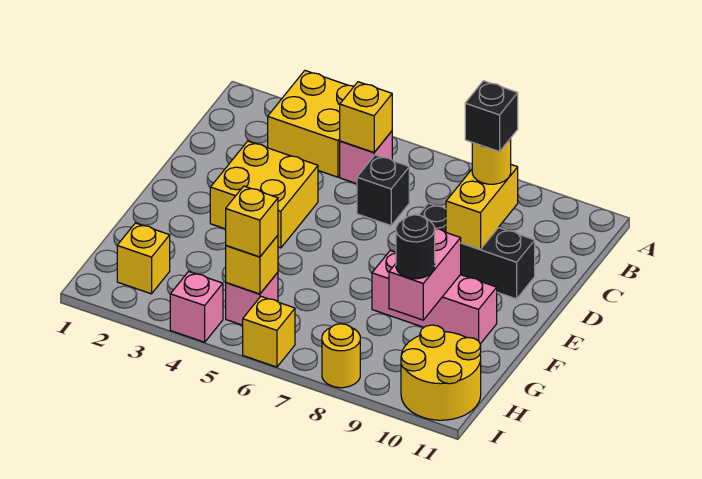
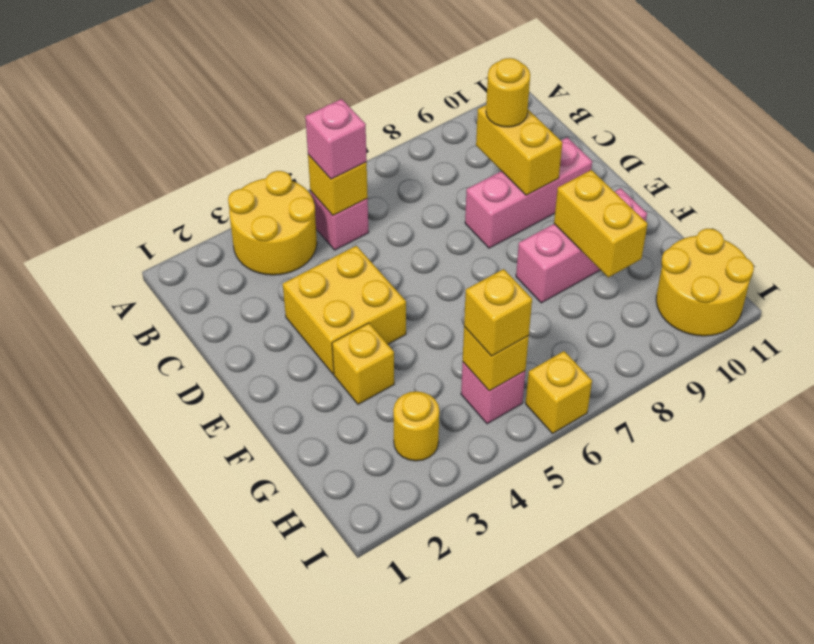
yellow 2x2 brick [268,71,354,177] -> yellow 2x2 round brick [228,171,317,275]
black 1x1 brick [357,155,409,226] -> none
black 1x1 brick [465,81,518,152] -> none
black 1x3 brick [419,203,535,299] -> pink 1x3 brick [465,137,592,248]
pink 1x2 brick [389,229,461,320] -> yellow 1x2 brick [554,170,647,277]
black 1x1 round brick [396,215,435,279] -> none
yellow 1x1 brick [117,223,170,294] -> yellow 1x1 brick moved to [332,323,394,404]
pink 1x1 brick [170,271,223,342] -> pink 1x1 brick moved to [305,99,367,179]
yellow 1x1 round brick [322,324,360,388] -> yellow 1x1 round brick moved to [393,391,439,461]

